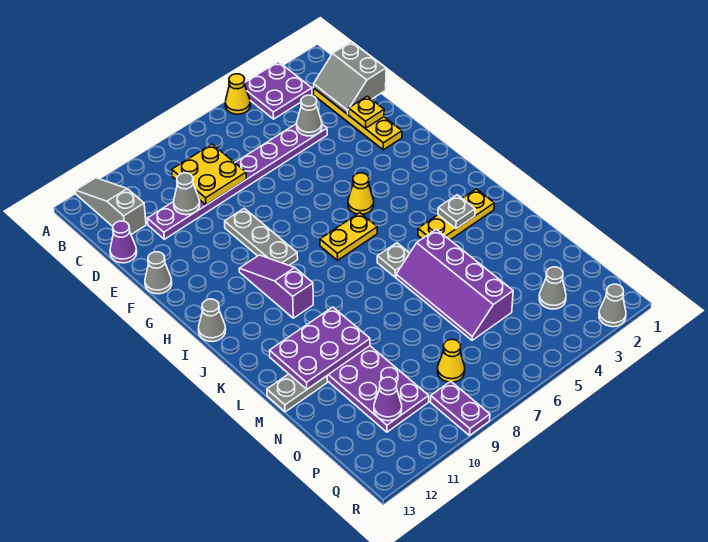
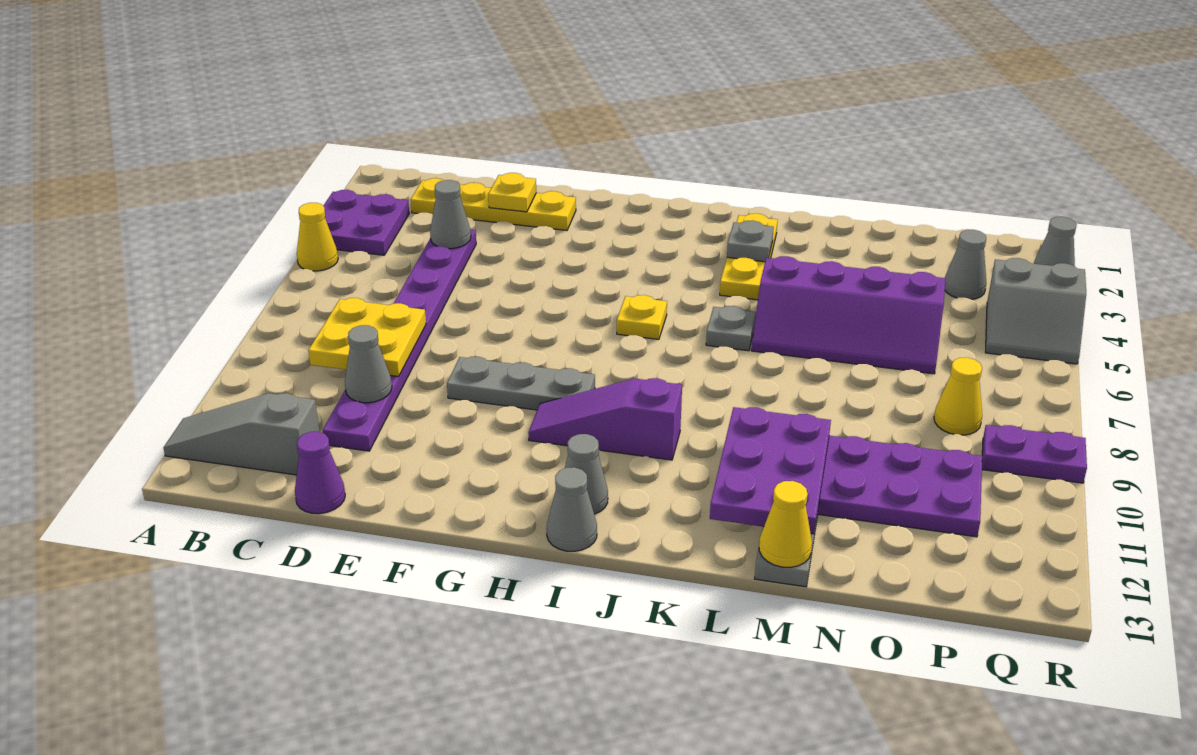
grey 2x2 slope [314,42,386,114] -> grey 2x2 slope moved to [985,258,1086,364]
grey 1x1 cone [145,252,172,294] -> grey 1x1 cone moved to [565,434,608,514]
yellow 1x1 cone [348,173,374,214] -> yellow 1x1 cone moved to [759,481,812,567]
yellow 1x2 plate [320,213,377,260] -> yellow 1x1 plate [617,295,667,339]
purple 1x1 cone [374,377,402,421] -> none

